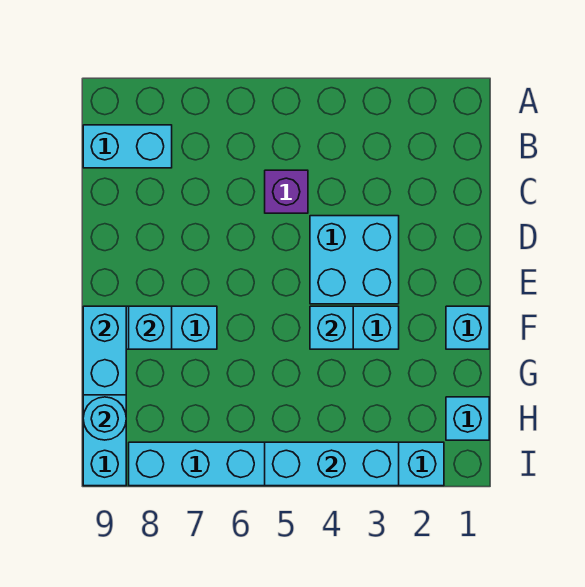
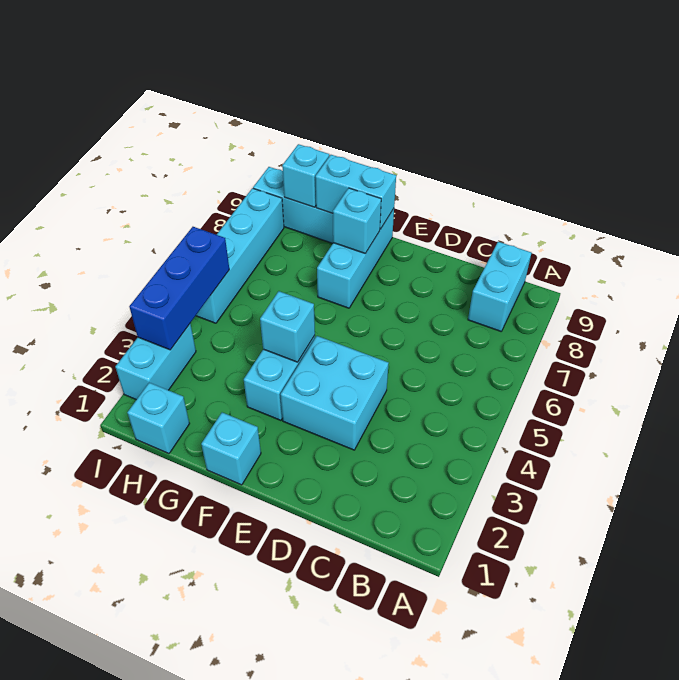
purple 1x1 brick [265,170,308,213] -> none
cyan 1x1 round brick [83,397,126,440] -> cyan 1x1 brick [282,144,329,207]
cyan 1x3 brick [265,442,399,486] -> blue 1x3 brick [129,227,229,350]

